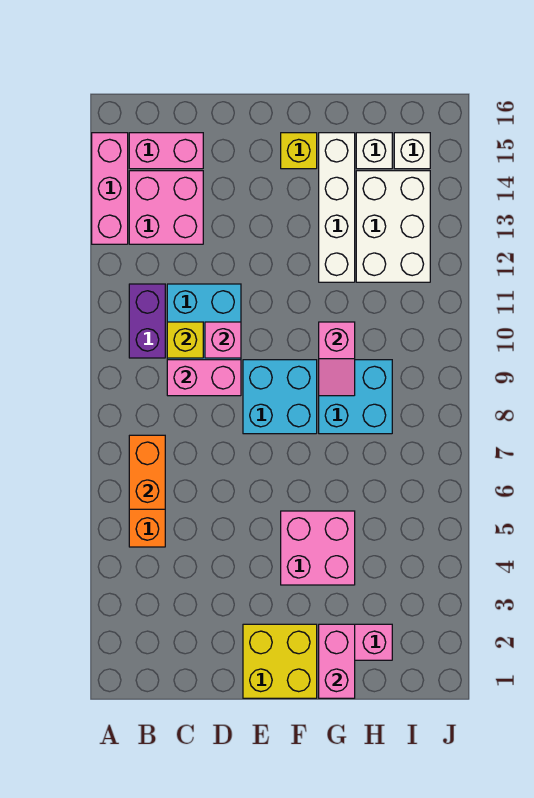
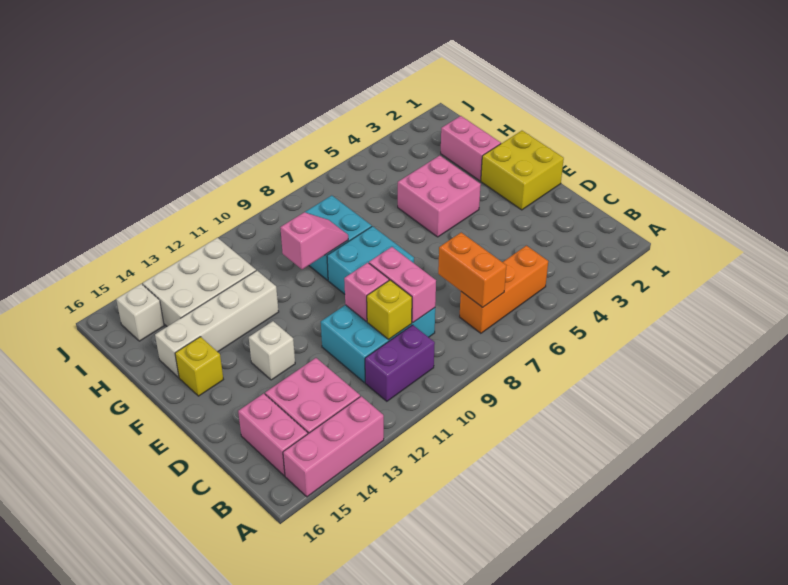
orange 1x2 brick [129,435,165,509] -> orange 1x2 brick turned to [438,233,506,307]
pink 1x2 brick [319,624,355,698] -> none
white 1x1 brick [356,133,392,169] -> white 1x1 brick moved to [249,321,295,380]

